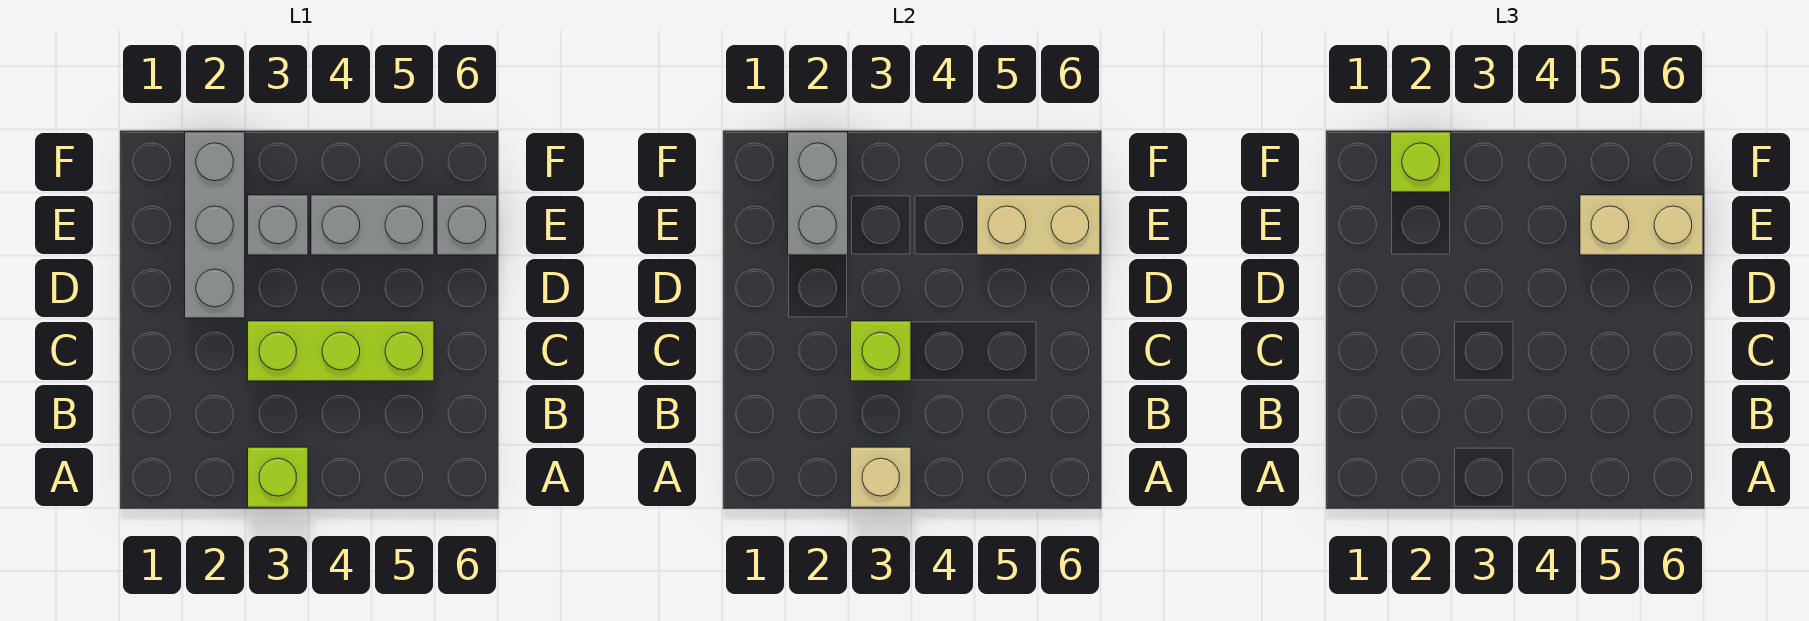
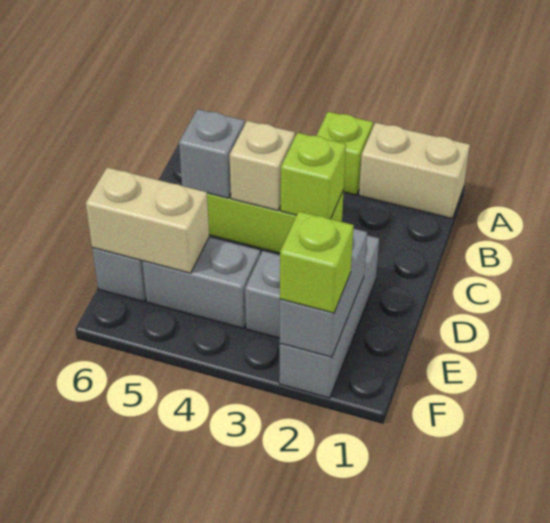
tan 1x1 brick [851,447,911,507] -> tan 1x1 brick moved to [230,121,295,211]
none -> grey 1x1 brick [179,109,245,198]
tan 1x2 brick [1580,195,1703,255] -> tan 1x2 brick moved to [359,123,470,218]

